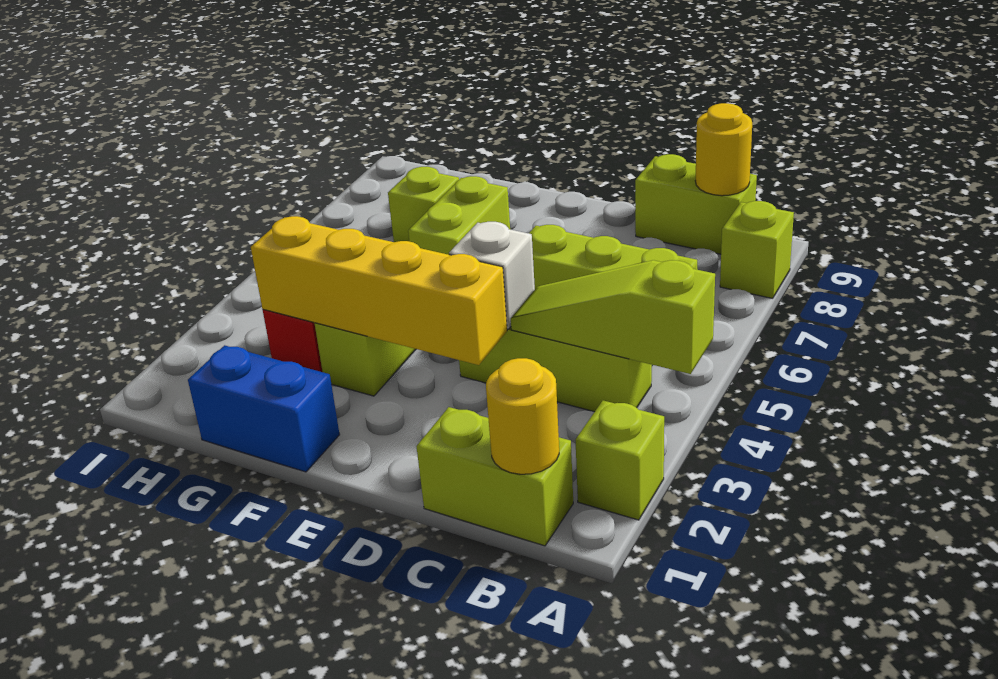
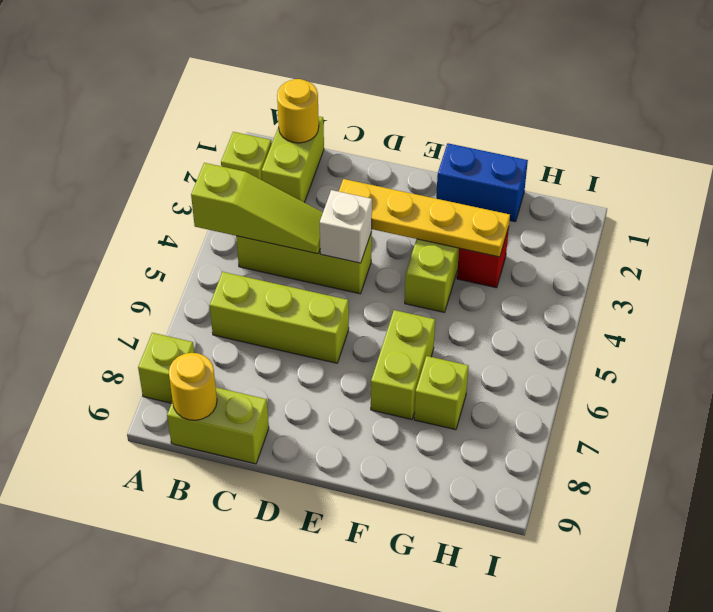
lime 1x2 brick [416,407,573,546] -> lime 1x2 brick turned to [262,116,324,203]
yellow 1x4 brick [251,216,507,365] -> yellow 1x4 plate [339,179,510,257]

